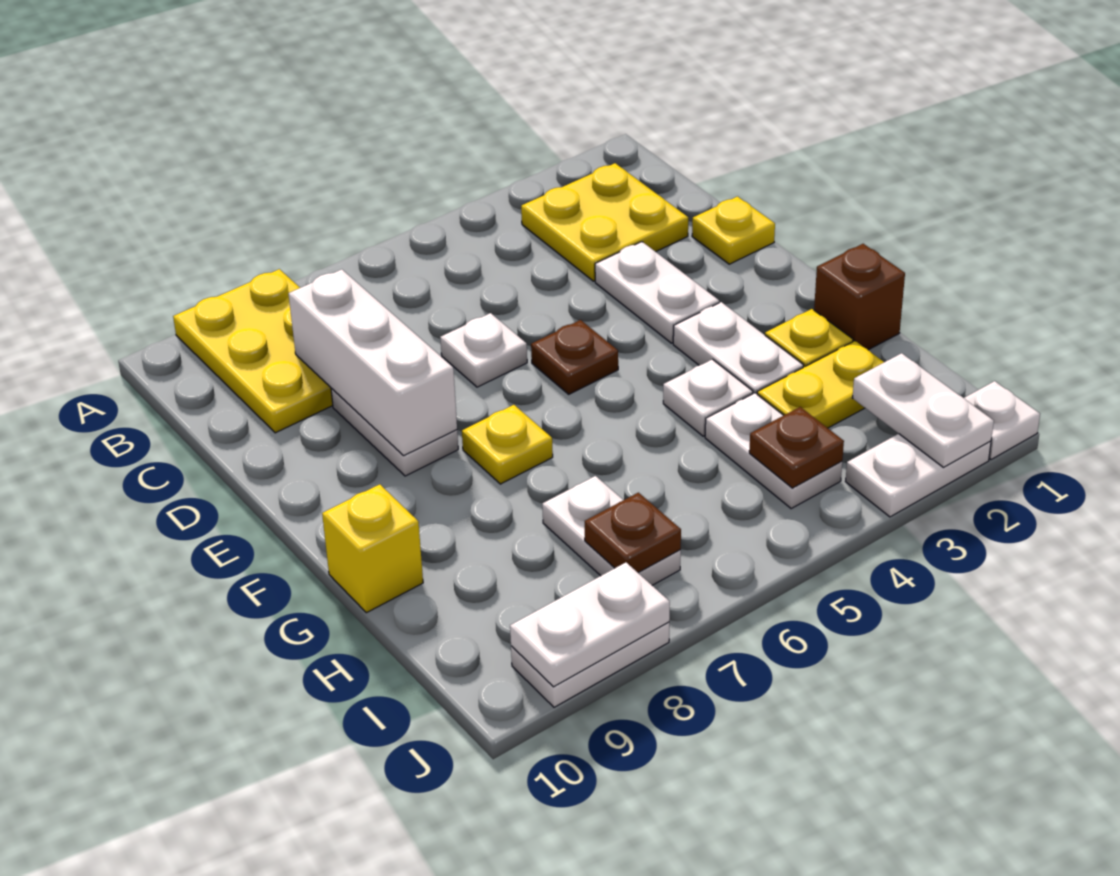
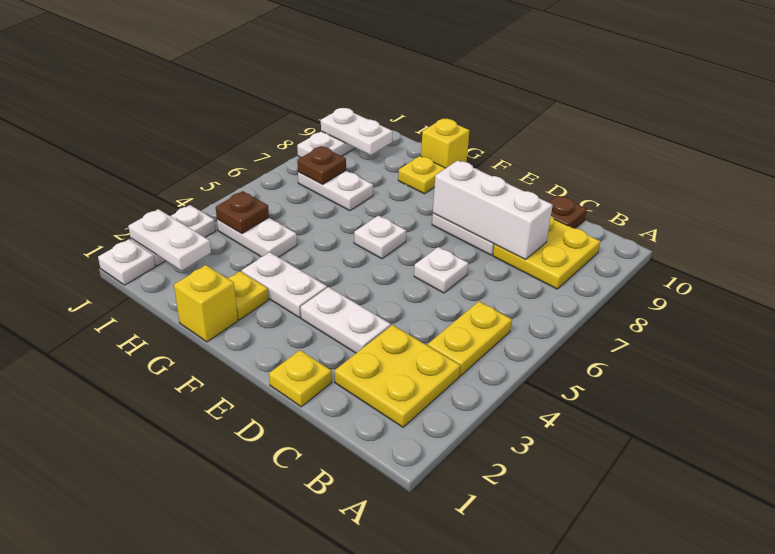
yellow 2x3 plate [173,269,333,433] -> yellow 2x2 plate [493,216,600,289]
brown 1x1 plate [531,320,618,394] -> brown 1x1 plate moved to [548,195,587,228]
yellow 1x1 plate [462,405,553,484] -> yellow 1x1 plate moved to [398,156,446,194]
brown 1x1 brick [814,244,905,350] -> yellow 1x1 brick [174,265,238,342]
white 1x1 plate [663,359,753,436] -> white 1x1 plate moved to [354,216,406,259]
yellow 1x2 plate [757,341,884,428] -> yellow 1x2 plate moved to [428,301,512,376]
white 1x2 plate [510,562,670,687] -> white 1x2 plate turned to [321,108,392,155]

